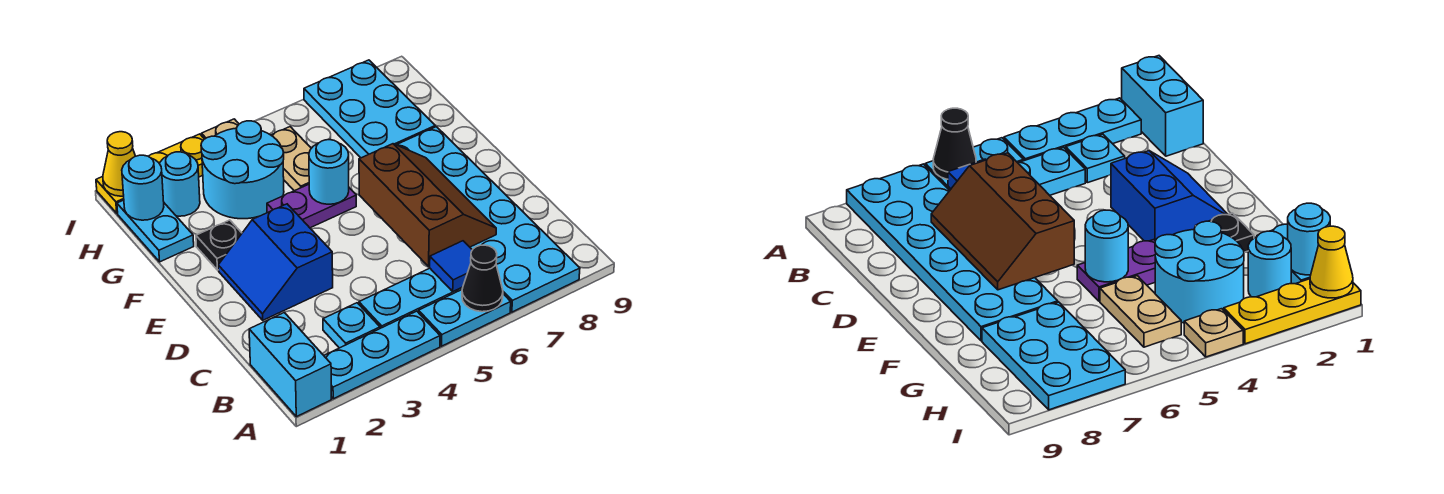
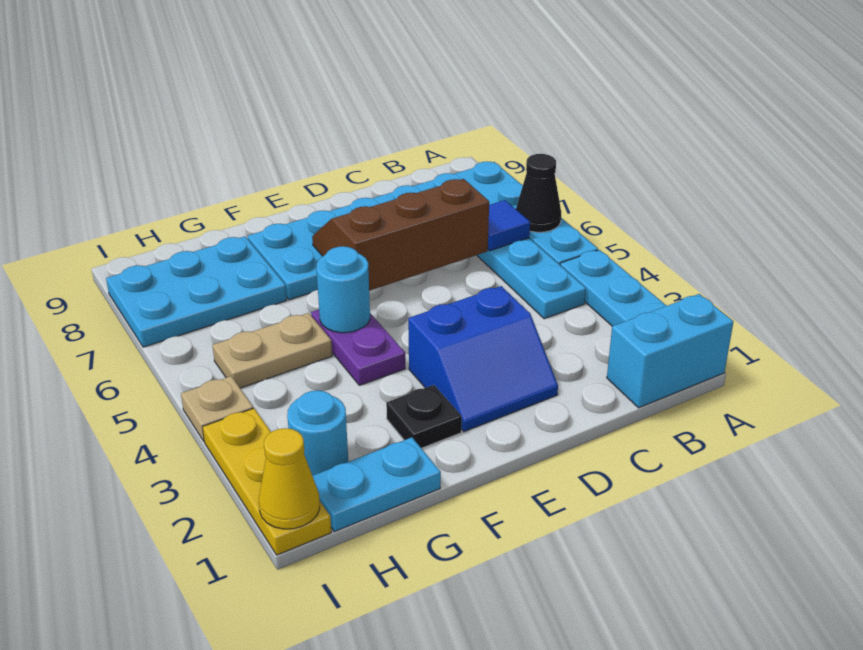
cyan 1x1 plate [323,303,380,348] -> none
cyan 2x2 round brick [201,121,284,219] -> none
cyan 1x1 round brick [122,155,164,220] -> none

